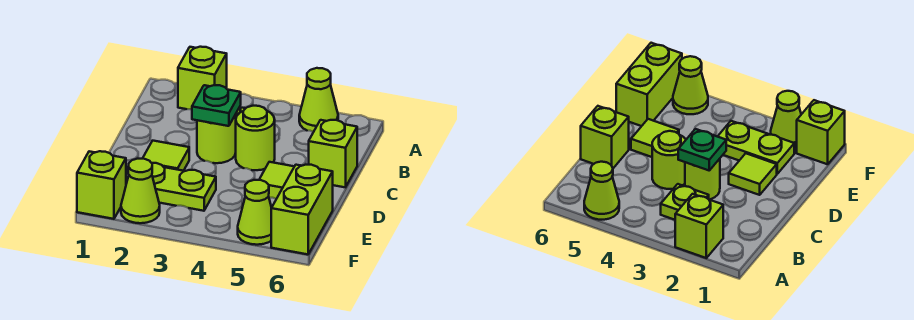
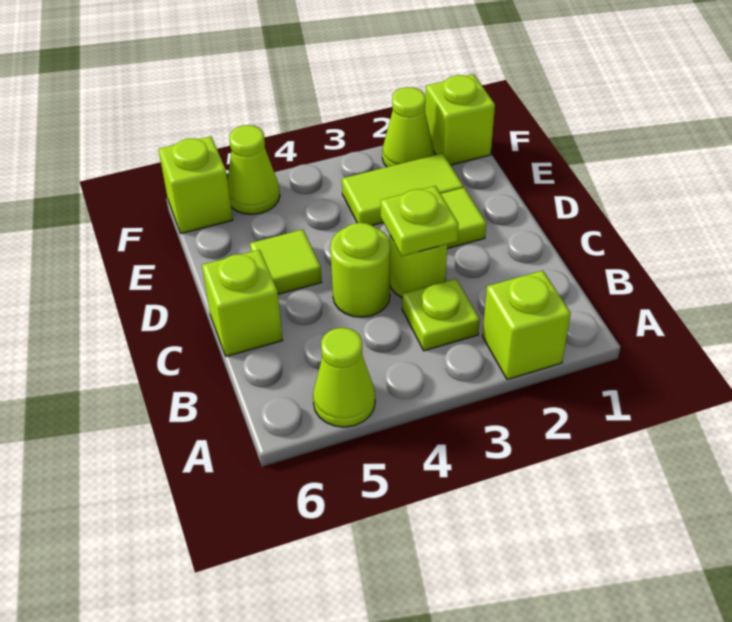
green 1x1 plate [192,85,241,126] -> lime 1x1 plate [381,186,459,256]
lime 1x2 plate [152,163,216,211] -> lime 1x2 tile [342,153,463,226]
lime 1x2 brick [271,165,333,254] -> lime 1x1 brick [158,136,233,233]

